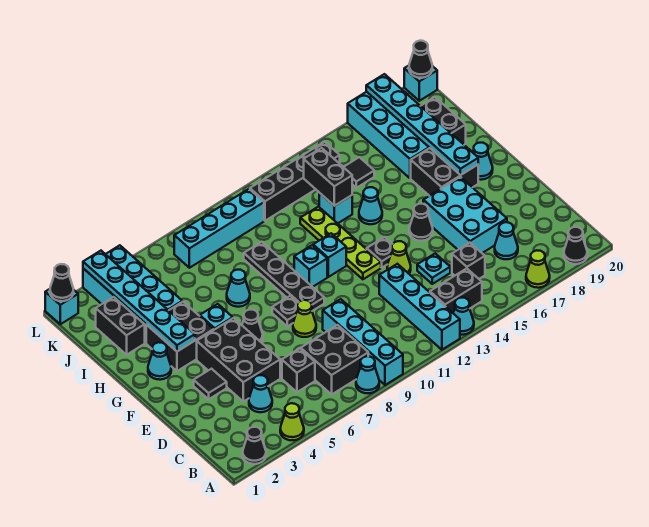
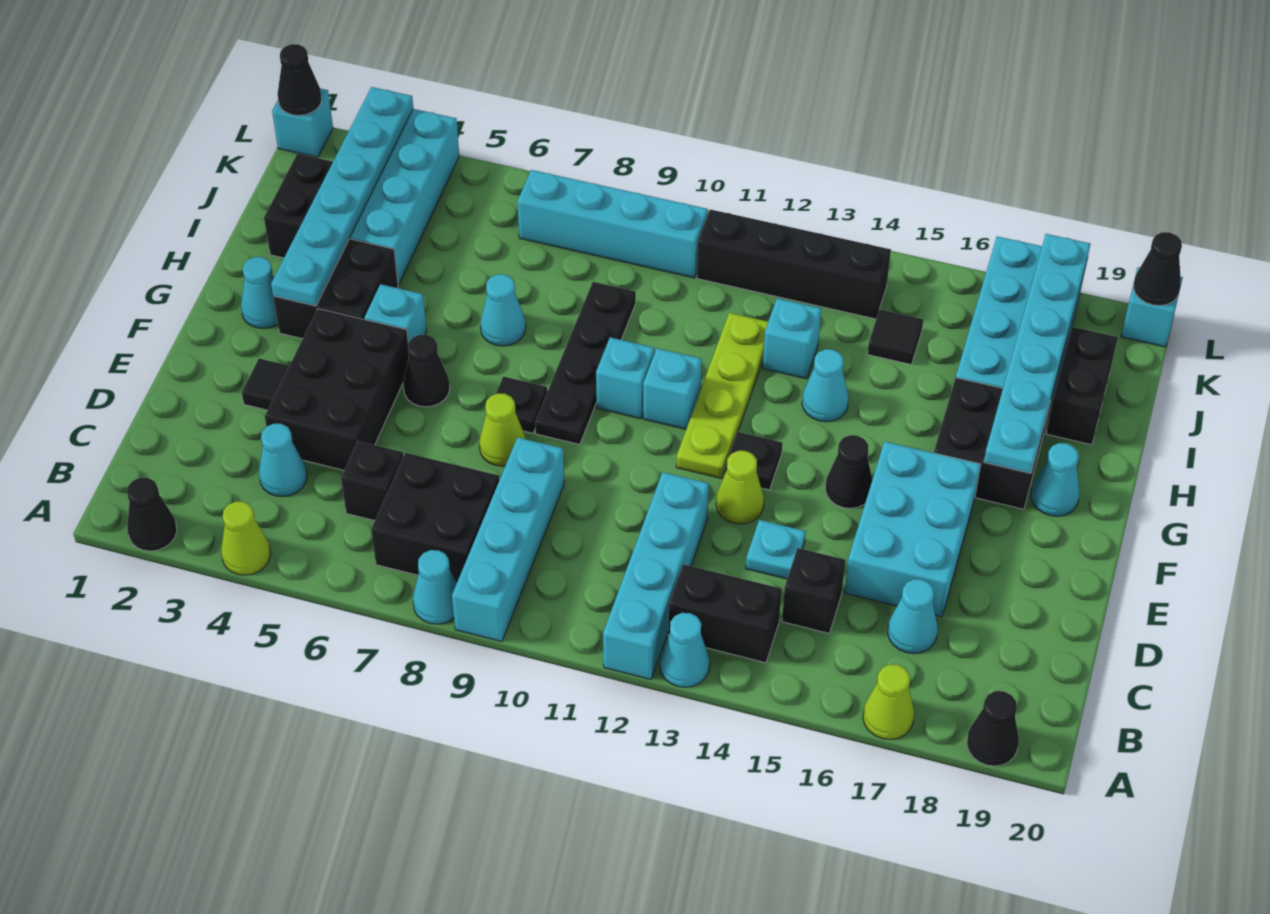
black 1x2 brick [304,148,352,206] -> none

